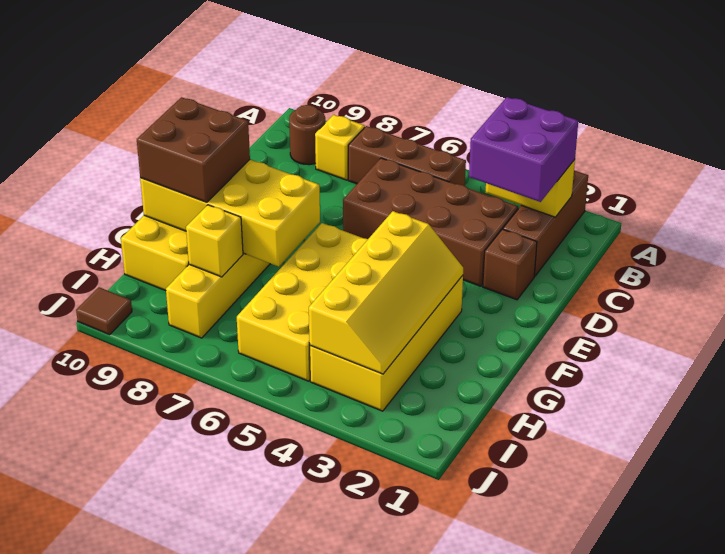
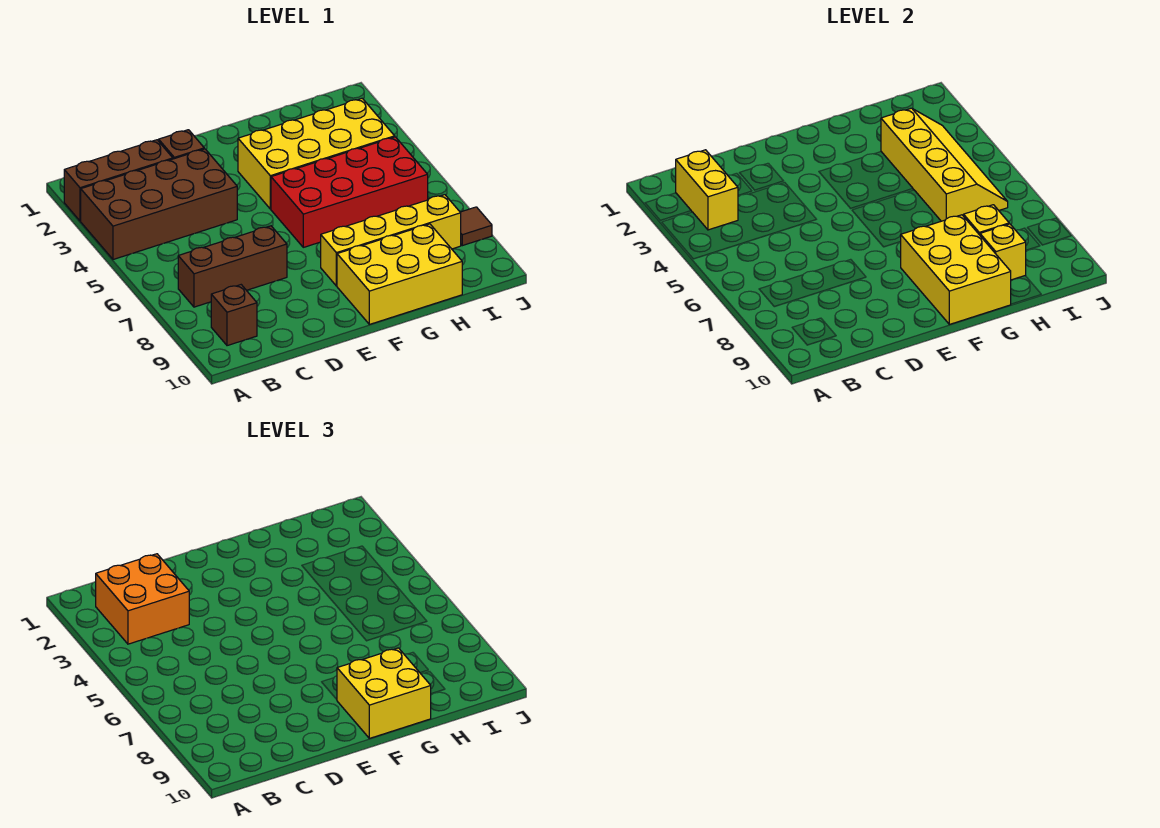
purple 2x2 brick [469,97,578,202] -> orange 2x2 brick [96,554,189,644]
brown 1x3 brick [348,126,466,186] -> brown 1x3 brick turned to [178,226,287,307]
yellow 1x1 brick [315,115,365,180] -> yellow 1x1 brick moved to [980,224,1026,280]
brown 1x1 round brick [289,105,325,165] -> brown 1x1 brick [211,285,257,346]
brown 2x4 brick [343,158,518,286] -> brown 2x4 brick turned to [81,149,237,259]
yellow 2x4 slope [309,211,463,374] -> yellow 2x4 slope turned to [881,108,1008,221]
yellow 2x4 brick [237,223,368,381] -> red 2x4 brick [271,137,428,247]
yellow 2x4 brick [140,160,320,267] -> yellow 2x3 brick [900,215,1011,324]
brown 2x2 brick [137,97,250,202] -> yellow 2x2 brick [337,648,431,738]
brown 1x1 tile [76,287,132,335] -> brown 1x1 tile moved to [460,207,492,246]

